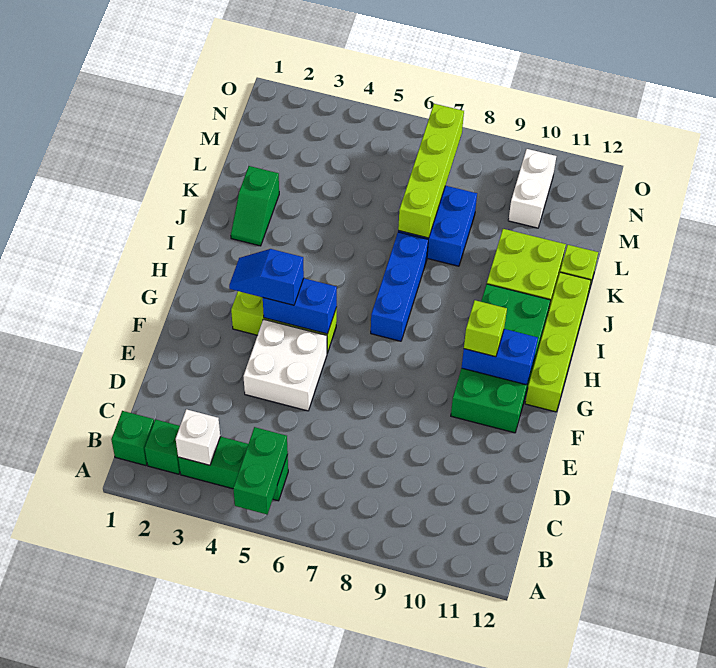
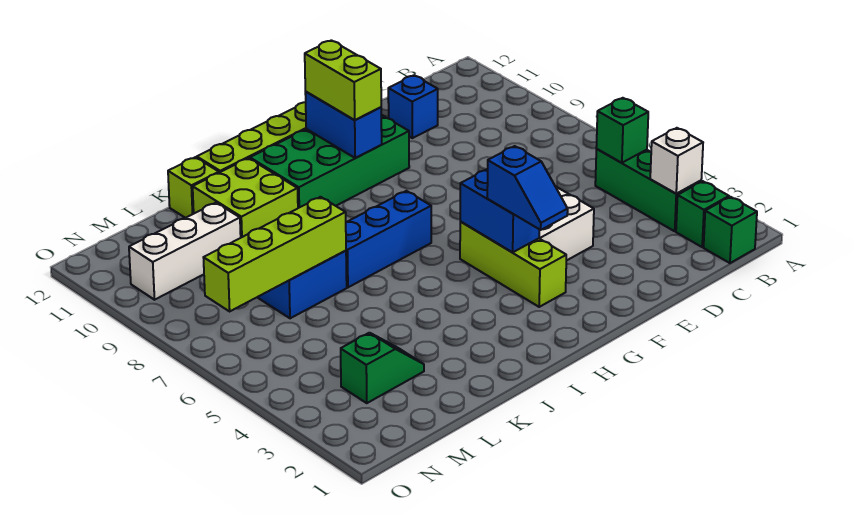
green 1x2 brick [233,427,288,514] -> green 1x1 brick [596,98,648,163]
none -> blue 1x1 brick [388,75,438,138]
lime 1x1 brick [464,300,507,357] -> lime 1x2 brick [305,40,381,120]
green 1x2 slope [231,166,279,246] -> green 1x2 slope moved to [341,333,424,403]
white 1x2 brick [508,149,556,228] -> white 1x3 brick [129,203,241,300]

